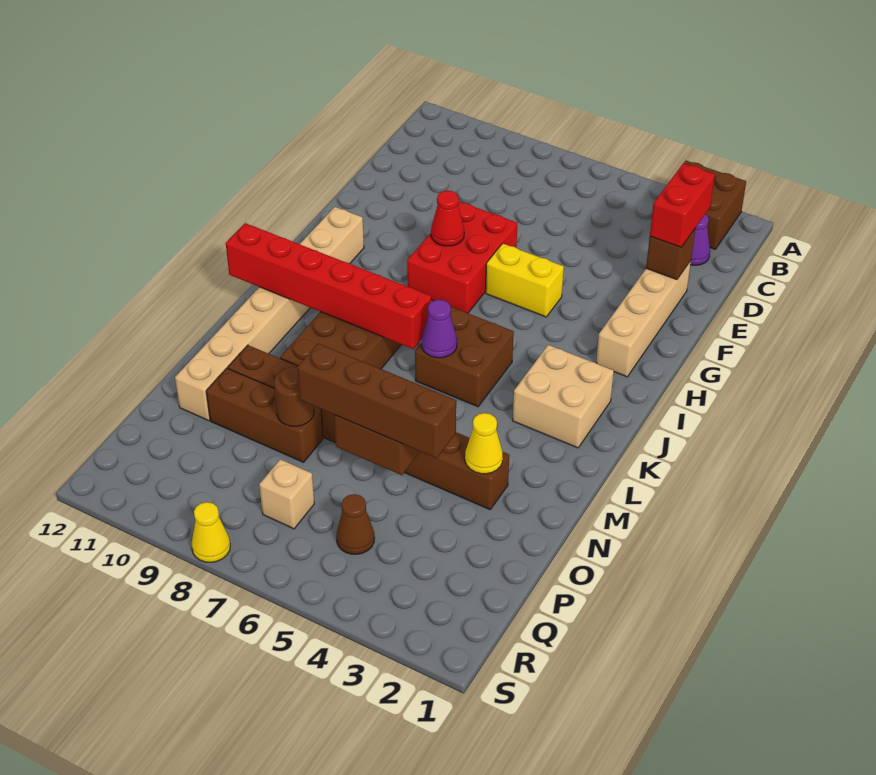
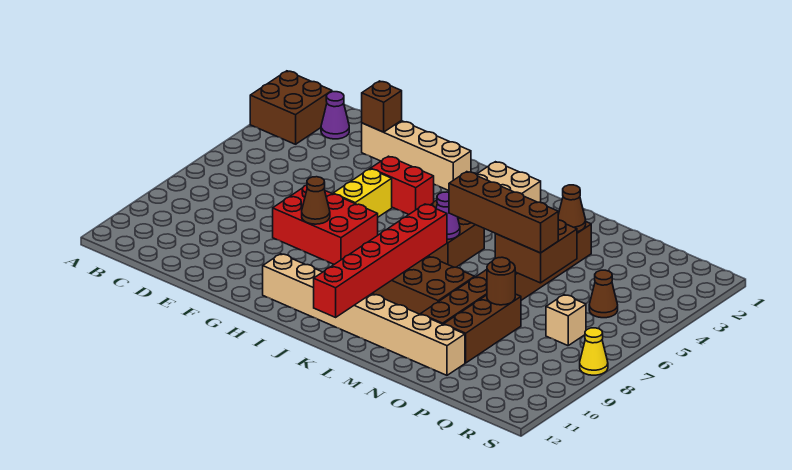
red 1x2 brick [650,163,715,247] -> red 1x2 brick moved to [371,156,434,214]
red 1x1 cone [431,191,464,246] -> brown 1x1 cone [302,177,330,224]
yellow 1x1 cone [465,413,503,474] -> brown 1x1 cone [558,185,586,232]
brown 1x4 brick [297,343,456,458] -> brown 1x4 brick turned to [449,172,558,253]

